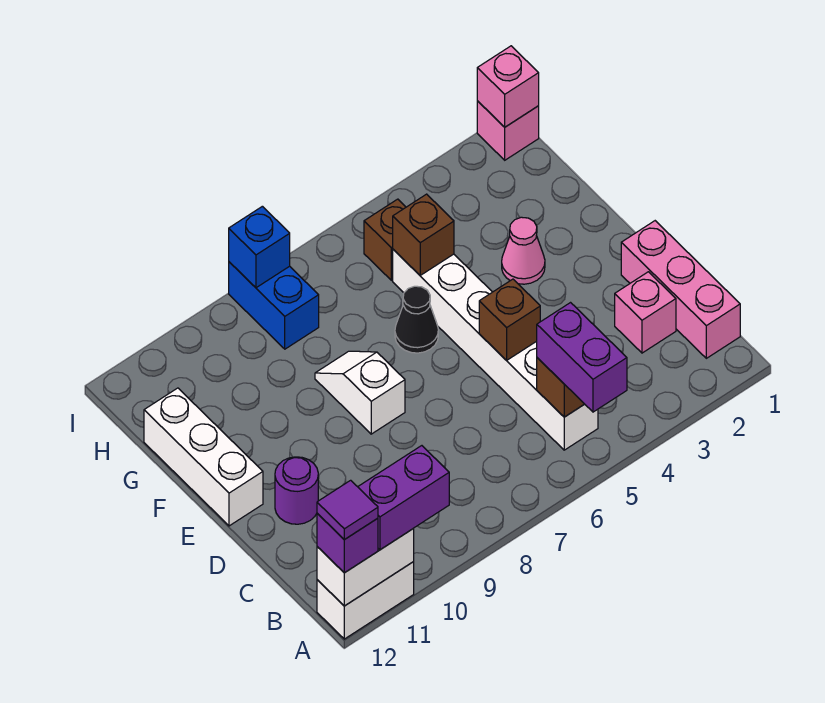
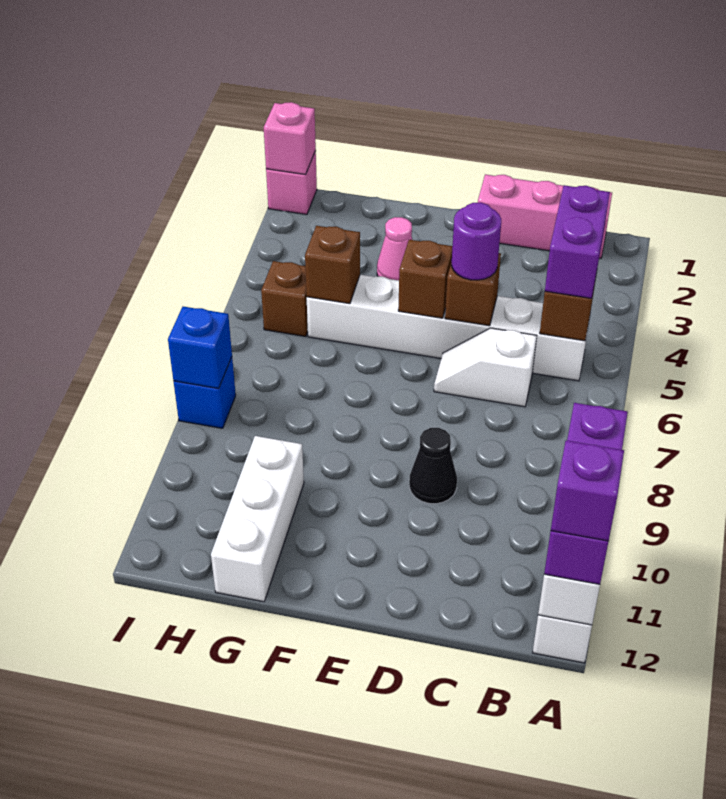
purple 1x2 brick [537,303,627,412] -> purple 1x2 brick turned to [545,185,610,298]
purple 1x1 tile [317,480,378,540] -> purple 1x1 brick [551,441,624,541]
pink 1x1 brick [615,272,676,353] -> none
purple 1x1 round brick [275,457,318,524] -> purple 1x1 round brick moved to [451,202,501,280]
none -> brown 1x1 brick [398,240,453,318]
white 1x2 slope [315,351,405,434] -> white 1x2 slope moved to [434,328,537,407]
white 1x3 brick [144,388,263,526] -> white 1x3 brick turned to [211,436,304,602]
black 1x1 cone [395,286,438,353] -> black 1x1 cone moved to [409,428,457,504]
blue 1x2 brick [229,262,319,349] -> blue 1x1 brick [174,357,236,428]

